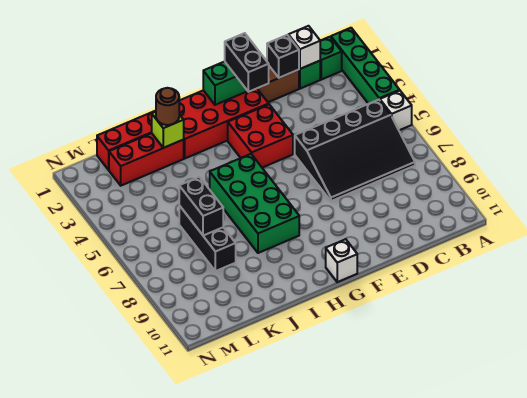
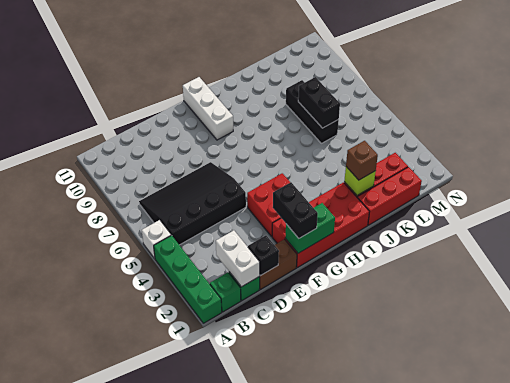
white 1x1 brick [288,26,320,69] -> white 1x2 brick [216,230,260,287]
white 1x1 brick [326,239,357,282] -> white 1x3 brick [183,77,233,140]
green 2x4 brick [210,154,299,253] -> none
brown 1x1 round brick [156,88,179,125] -> brown 1x1 brick [346,141,378,180]

